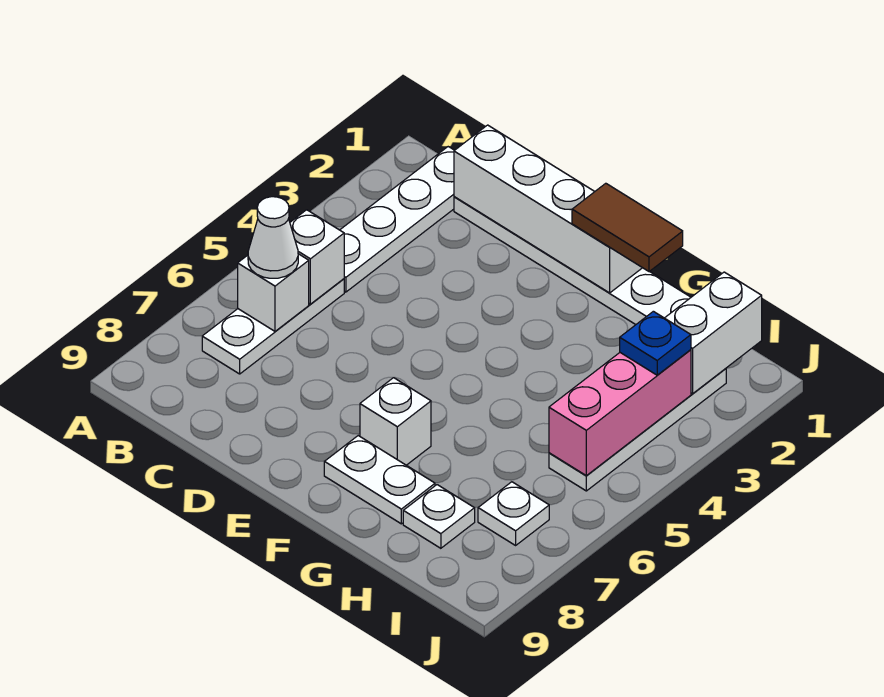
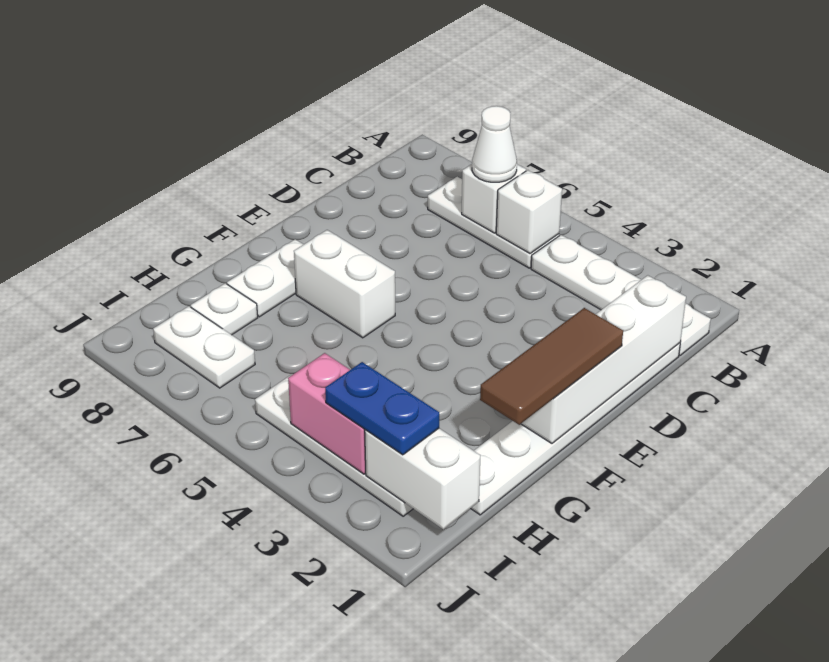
brown 1x2 tile [572,183,683,272] -> brown 1x3 tile [480,308,623,425]
white 1x1 brick [360,378,431,465] -> white 1x2 brick [294,230,395,338]
pink 1x3 brick [549,350,691,476] -> pink 1x2 brick [288,353,366,474]
blue 1x1 plate [620,311,691,375] -> blue 1x2 plate [325,362,439,455]
white 1x1 plate [478,482,549,545] -> white 1x2 plate [153,306,255,388]

